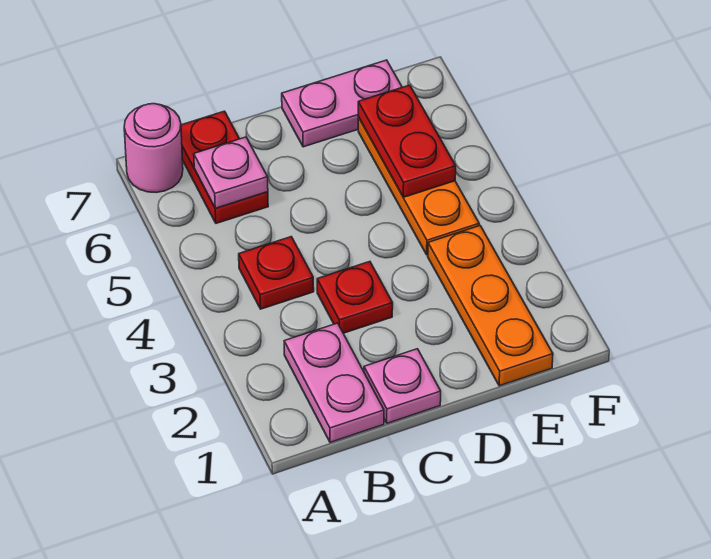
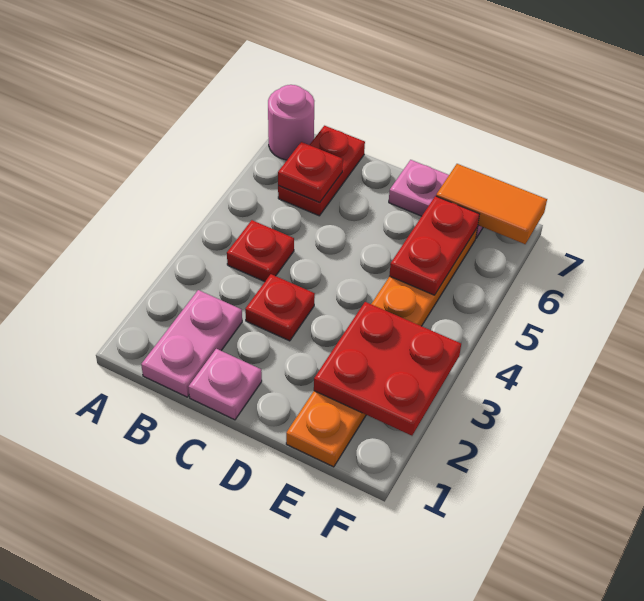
pink 1x1 plate [194,137,268,208] -> red 1x1 plate [278,142,343,202]
none -> red 2x2 plate [314,302,461,436]
none -> orange 1x2 tile [436,164,547,244]

